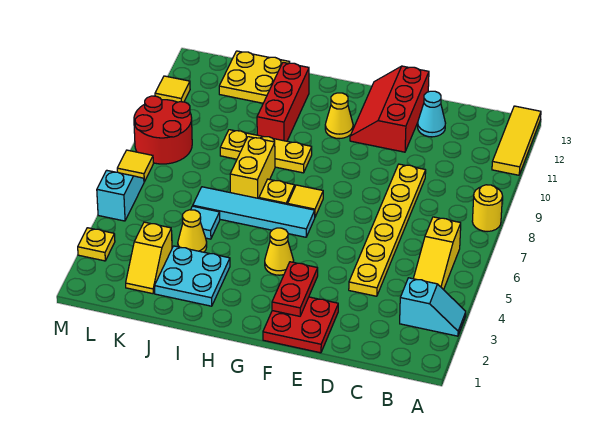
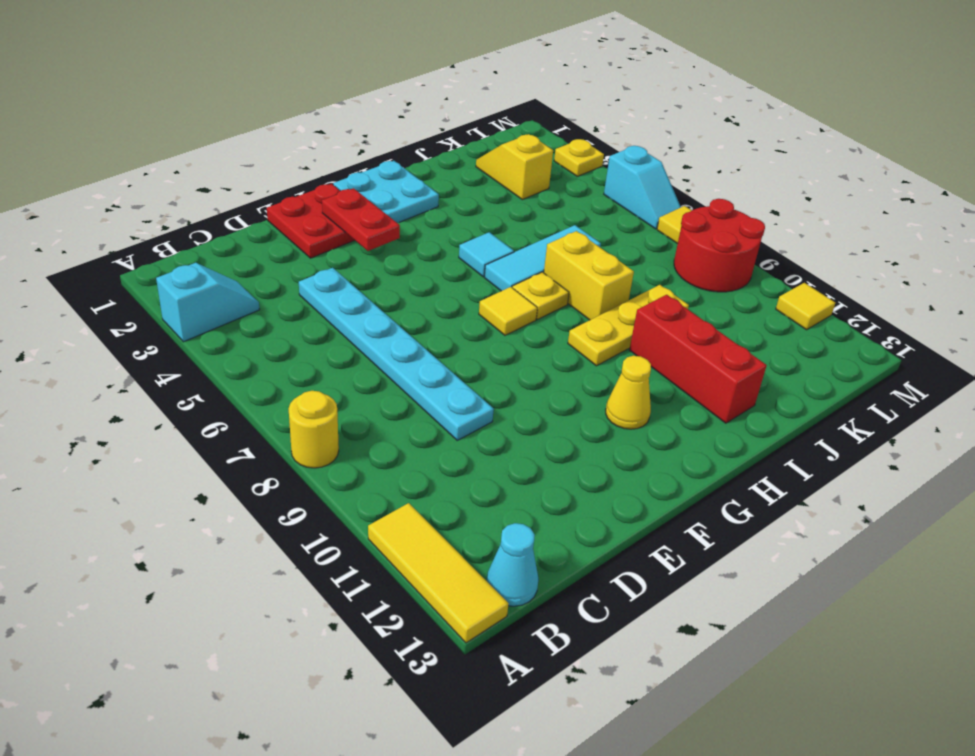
cyan 1x2 slope [400,278,466,336] -> cyan 1x2 slope turned to [156,263,260,342]
yellow 1x3 slope [413,217,461,290] -> none
yellow 1x6 plate [349,164,426,296] -> cyan 1x6 plate [299,268,494,440]
cyan 1x1 cone [418,91,445,137] -> cyan 1x1 cone moved to [487,523,538,606]
red 2x3 slope [350,66,429,152] -> none
yellow 1x1 cone [265,228,294,275] -> none
cyan 1x4 tile [193,187,315,237] -> cyan 1x3 tile [484,225,601,291]
cyan 2x2 plate [155,246,230,306] -> cyan 2x2 plate moved to [333,161,439,223]
yellow 1x1 cone [178,210,207,252] -> none
cyan 1x1 tile [191,206,220,239] -> cyan 1x1 tile moved to [459,232,514,277]
yellow 2x2 plate [219,51,290,103] -> none

